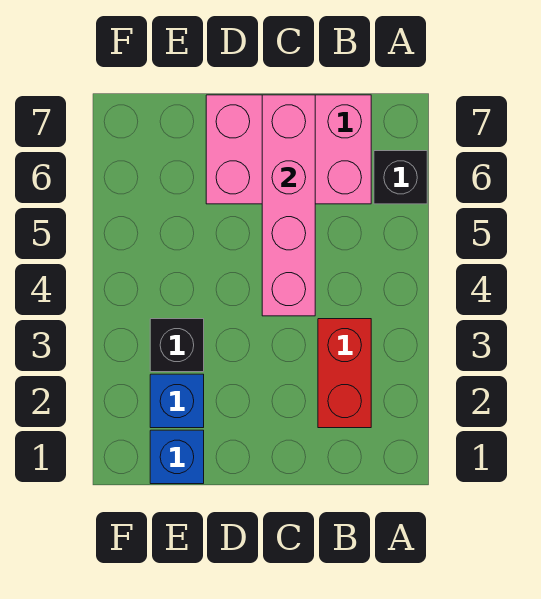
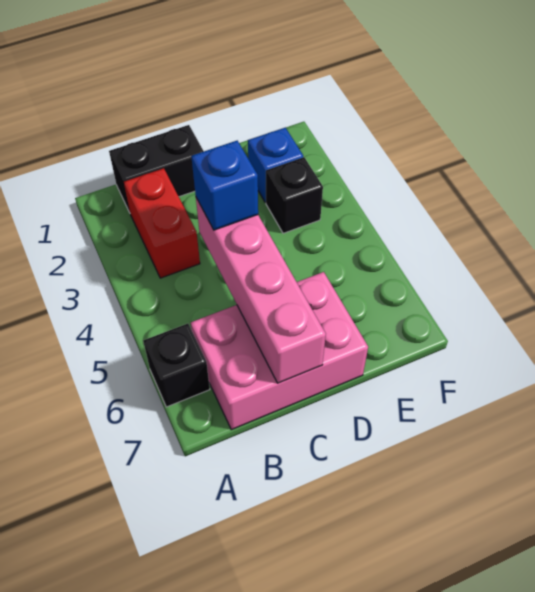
none -> black 1x2 brick [109,125,204,212]
blue 1x1 brick [150,430,204,484] -> blue 1x1 brick moved to [191,141,258,230]

